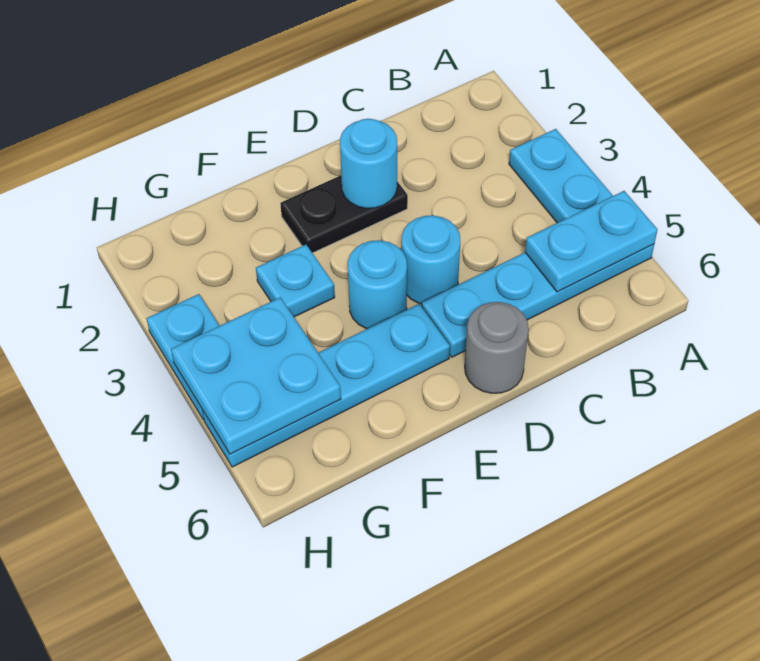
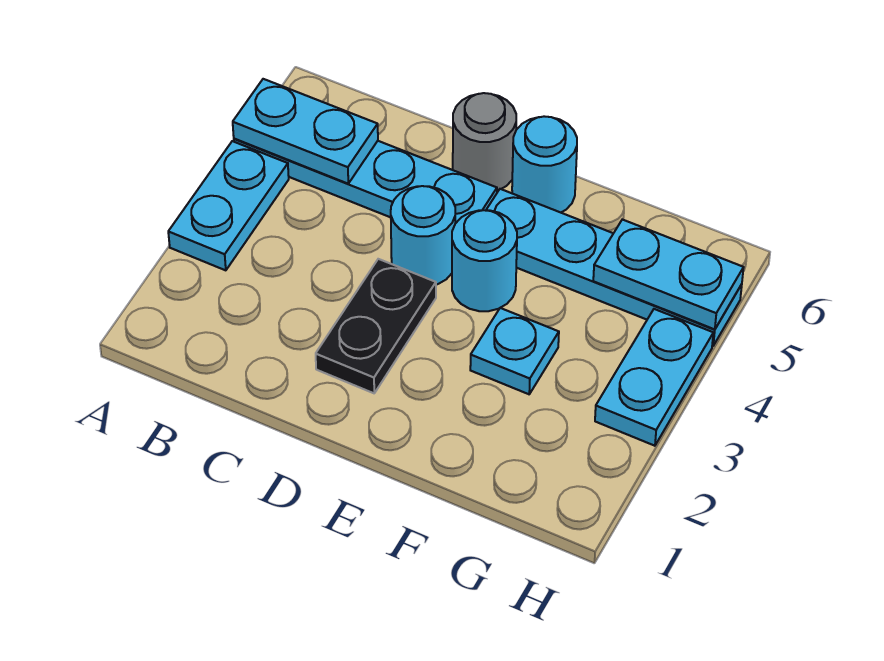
black 1x2 plate [280,176,408,253] -> black 1x2 plate turned to [316,259,436,393]
cyan 1x1 round brick [340,119,397,208] -> cyan 1x1 round brick moved to [512,116,577,213]
cyan 2x2 plate [171,298,341,454] -> cyan 1x2 plate [593,219,744,329]

